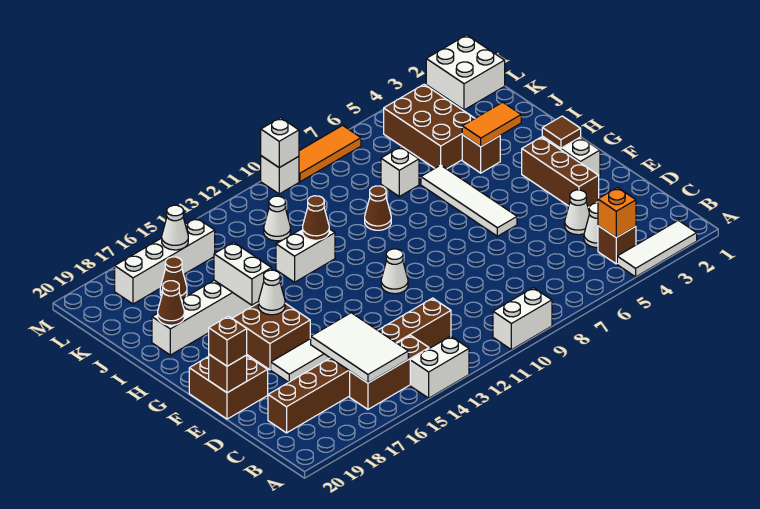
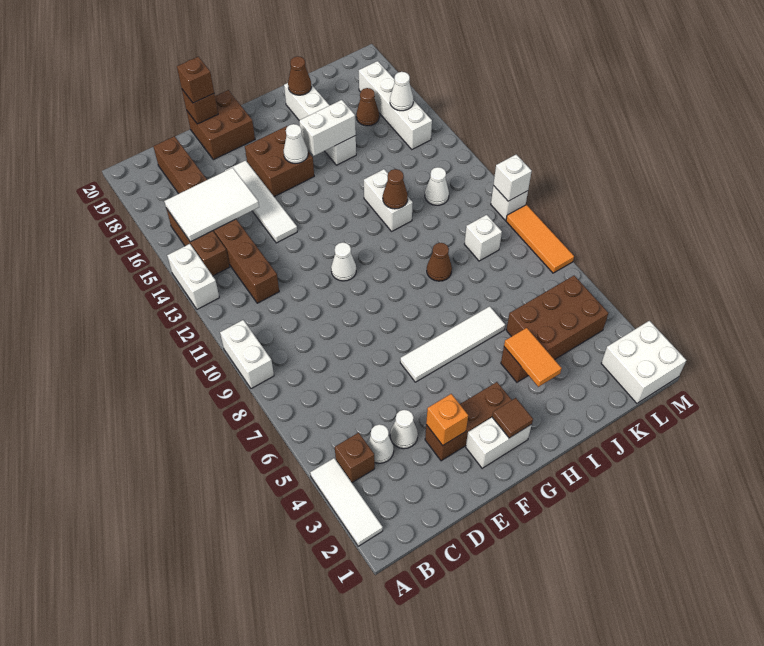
orange 1x1 brick [598,188,636,237] -> orange 1x1 brick moved to [426,394,468,445]
white 1x1 brick [381,147,419,196] -> white 1x1 brick moved to [464,215,502,261]

